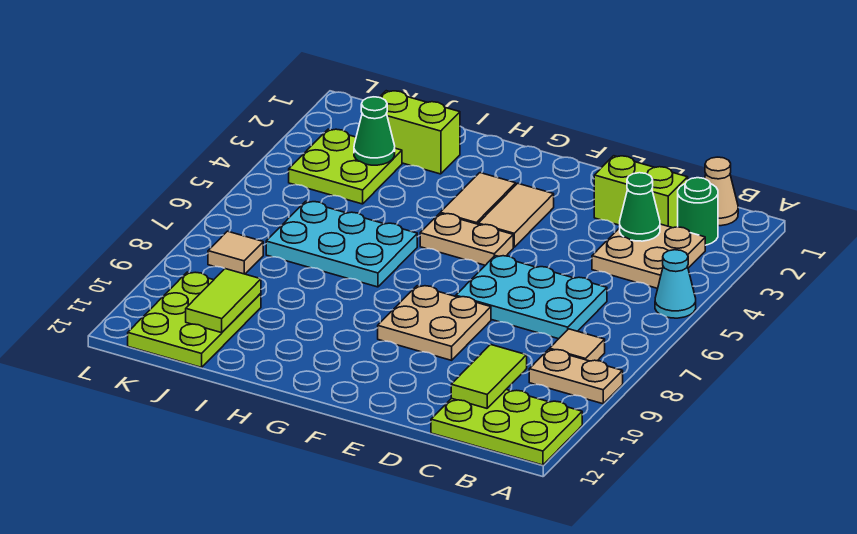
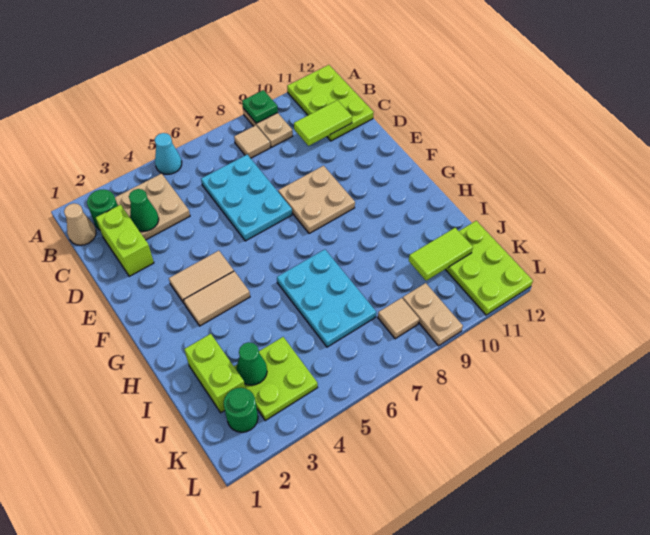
none -> green 1x1 plate [242,90,278,123]
tan 1x2 plate [420,213,513,265] -> tan 1x2 plate moved to [403,283,463,346]
lime 2x3 plate [128,272,261,367] -> lime 2x3 plate turned to [445,221,533,315]
none -> green 1x1 round brick [224,388,258,432]

